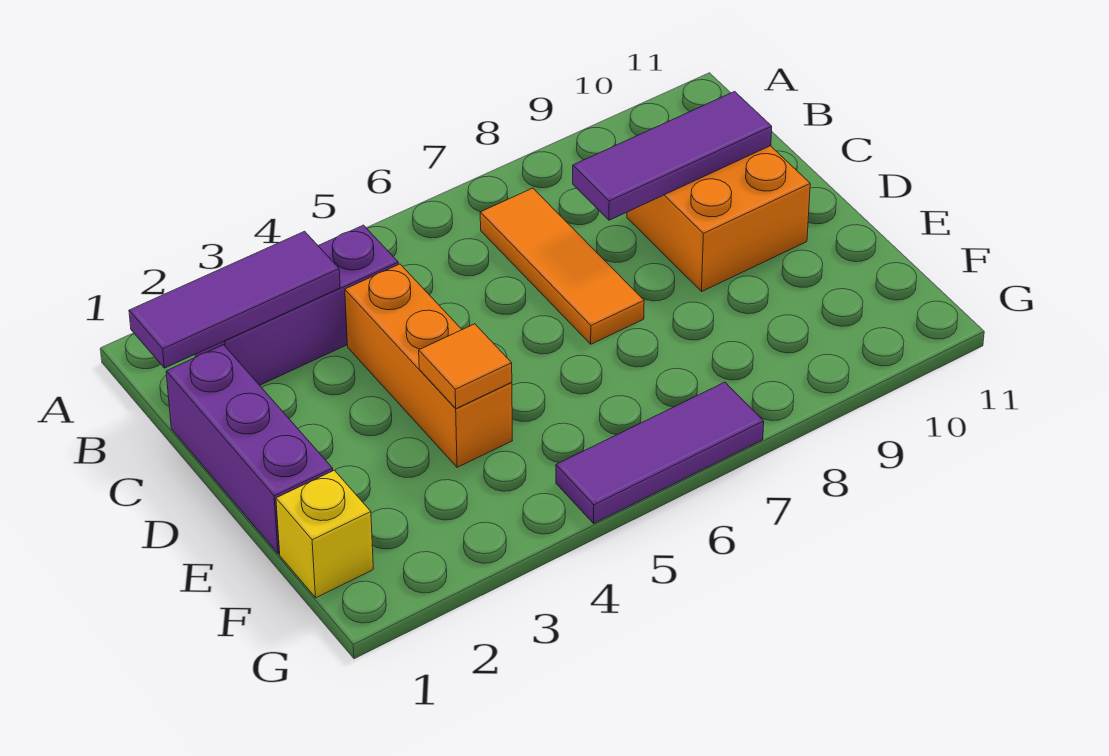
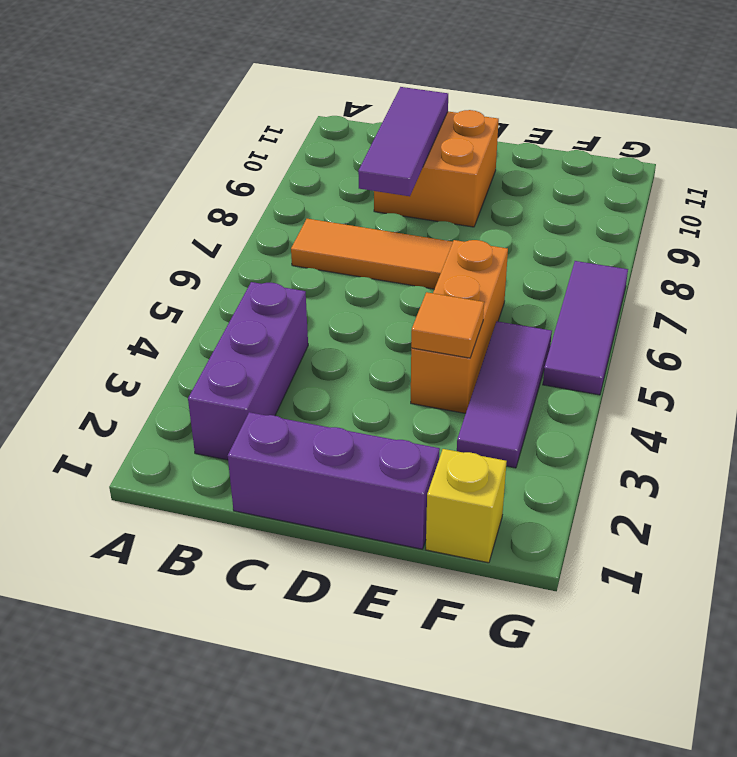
purple 1x3 tile [129,231,340,368] -> purple 1x3 tile moved to [457,321,552,468]
orange 1x3 brick [345,264,512,467] -> orange 1x3 brick turned to [411,240,508,413]

